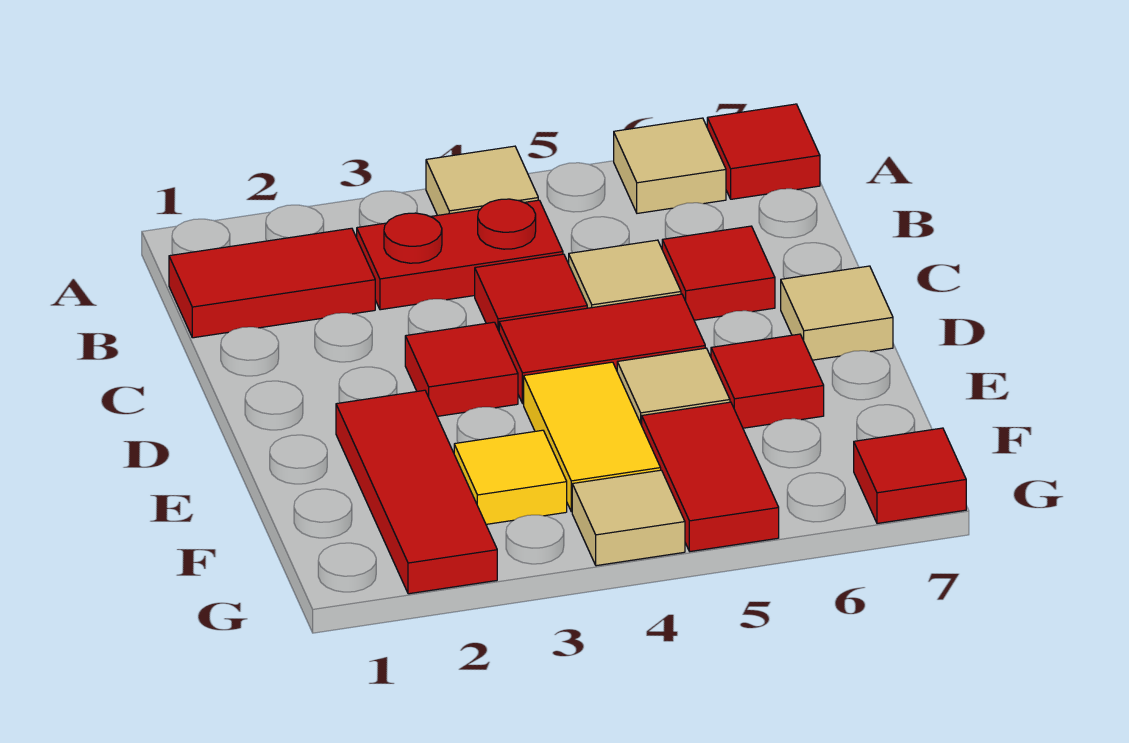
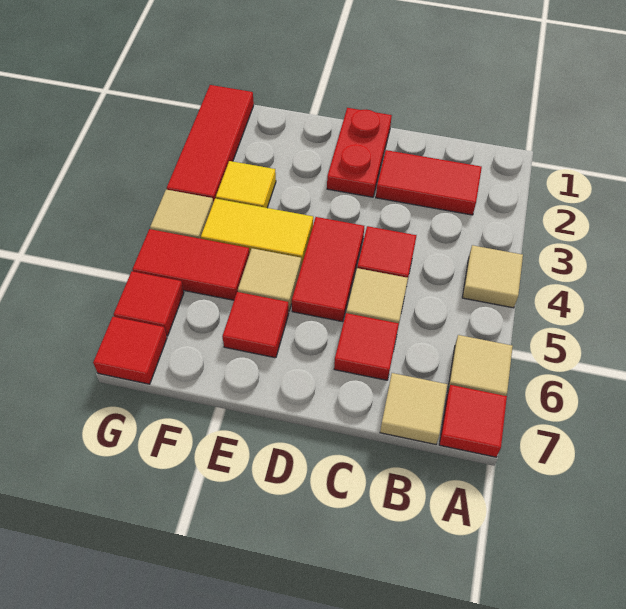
red 1x2 tile [169,228,375,338] -> red 1x2 tile turned to [376,150,482,215]
red 1x2 plate [357,199,563,310] -> red 1x2 plate moved to [327,108,392,197]
red 1x1 tile [405,322,518,416] -> red 1x1 tile moved to [114,271,184,336]
tan 1x1 tile [781,266,893,360] -> tan 1x1 tile moved to [380,373,447,444]
red 1x3 tile [336,390,497,594] -> red 1x3 tile turned to [167,85,254,202]

